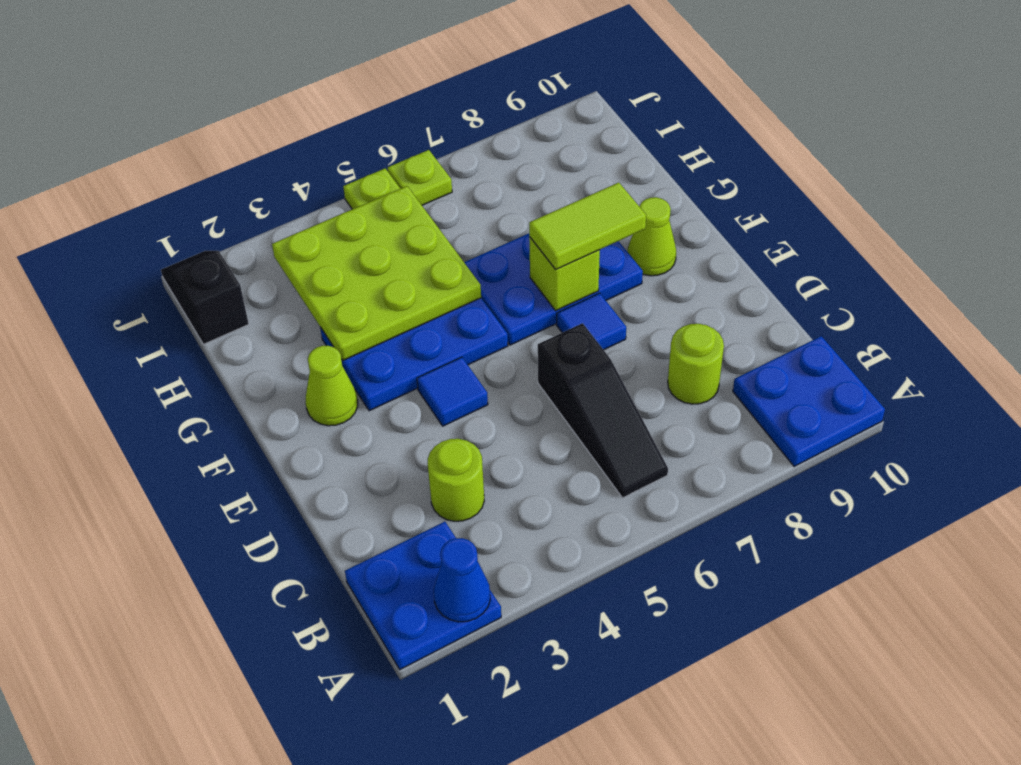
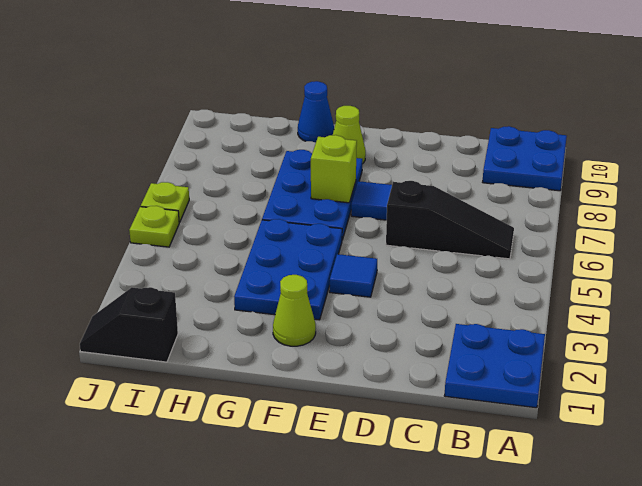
blue 1x1 cone [434,538,490,622] -> blue 1x1 cone moved to [298,81,334,142]
lime 1x1 round brick [428,439,484,521] -> none
lime 1x1 round brick [668,324,724,404] -> none
lime 1x2 tile [529,183,646,270] -> none
lime 3x3 plate [272,186,481,360] -> none

